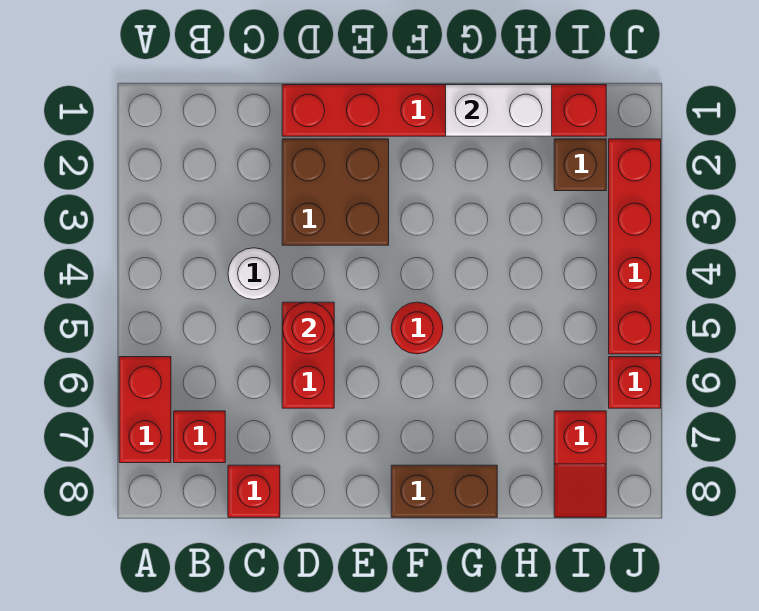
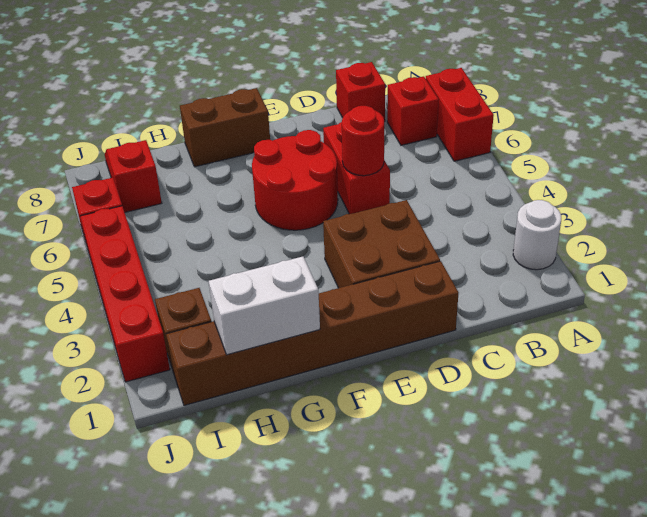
white 1x1 round brick [228,248,280,300] -> white 1x1 round brick moved to [513,200,561,270]
red 1x6 brick [282,85,606,136] -> brown 1x6 brick [166,261,459,405]
red 1x1 round brick [391,302,443,354] -> red 2x2 round brick [252,130,338,230]

